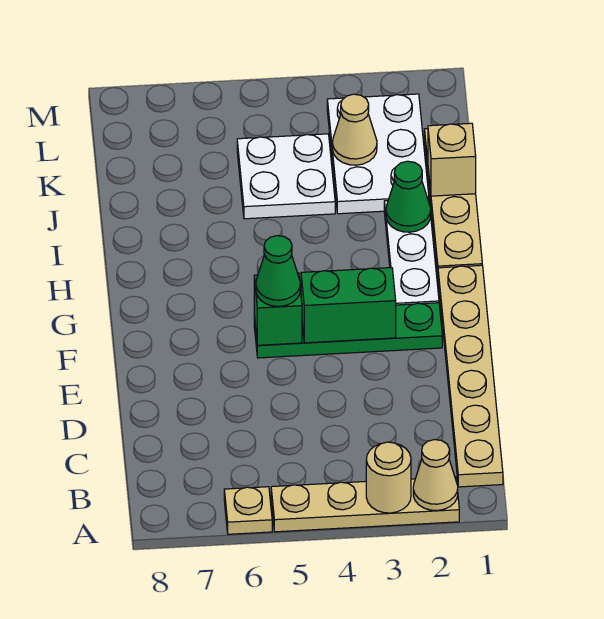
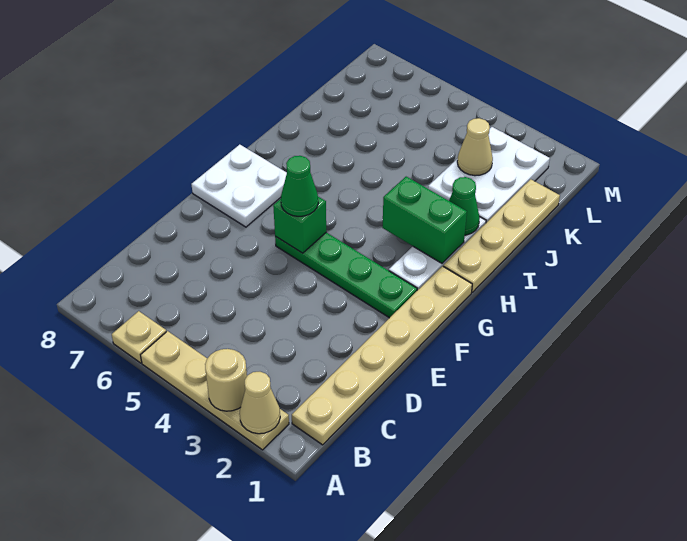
green 1x2 brick [301,268,396,343] -> green 1x2 brick moved to [382,177,467,263]
tan 1x1 brick [428,123,476,196] -> none
white 2x2 plate [237,134,335,219] -> white 2x2 plate moved to [191,145,287,227]

